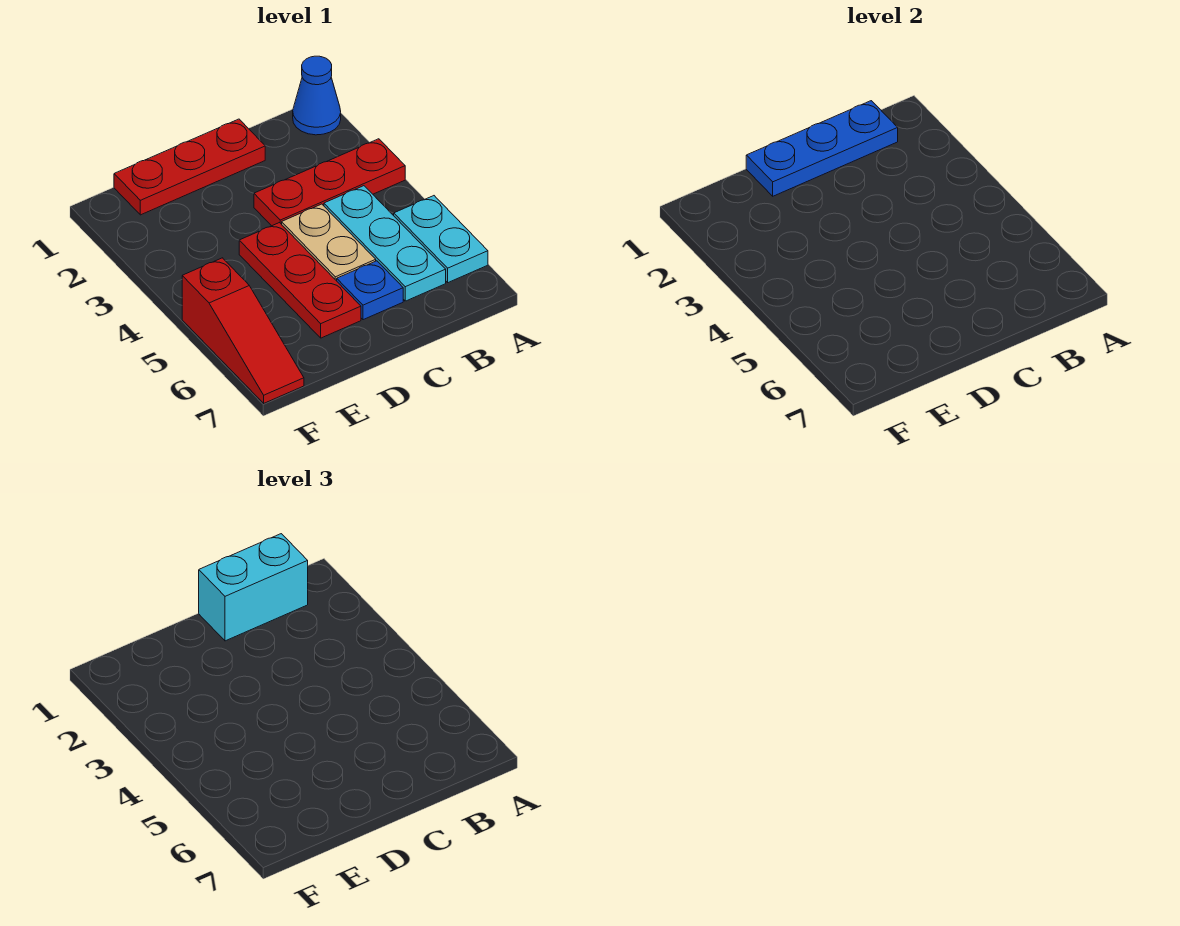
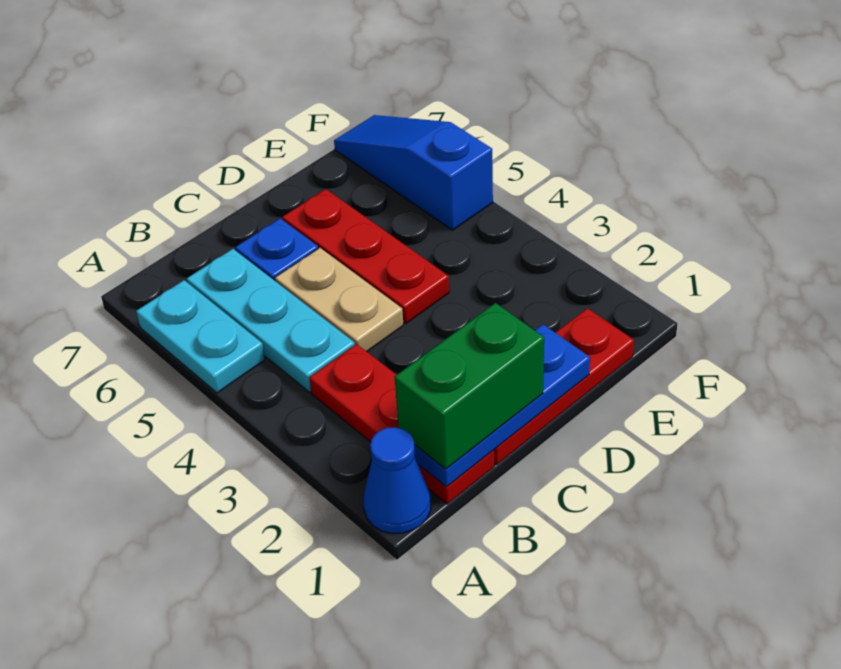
red 1x3 plate [254,139,405,226] -> red 1x3 plate turned to [309,344,495,504]
cyan 1x2 brick [199,534,308,641] -> green 1x2 brick [395,303,544,469]
red 1x3 slope [182,258,304,403] -> blue 1x3 slope [334,115,493,230]

